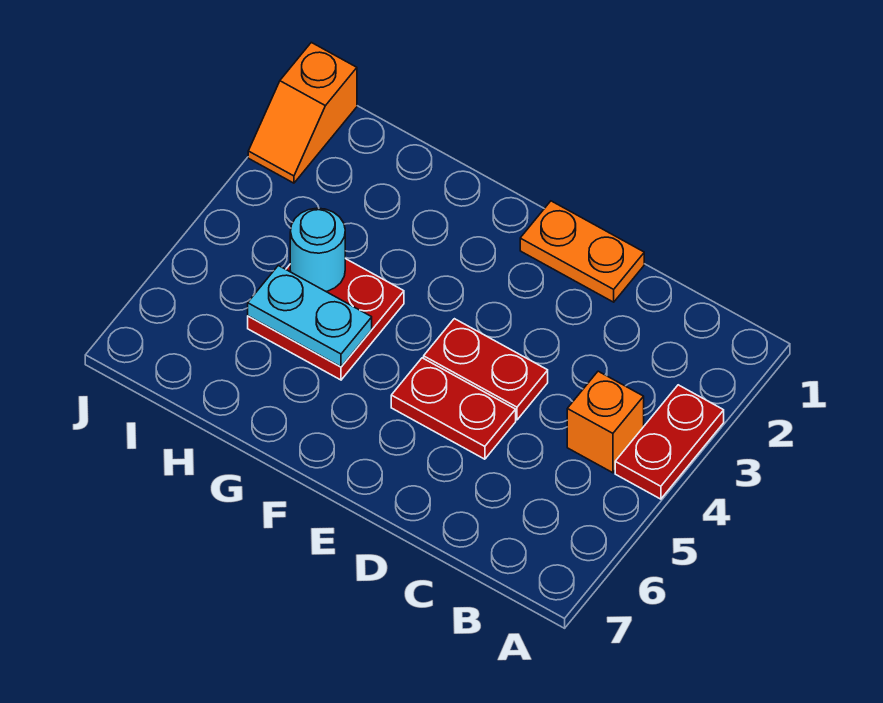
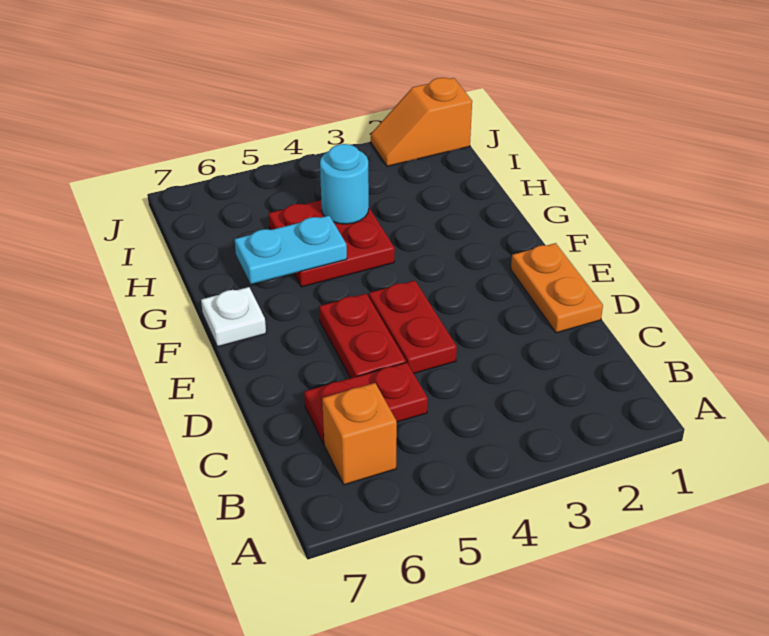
red 1x2 plate [615,385,724,499] -> red 1x2 plate moved to [304,362,428,444]
orange 1x1 brick [567,371,644,473] -> orange 1x1 brick moved to [322,383,397,485]
none -> white 1x1 plate [201,287,266,347]
cyan 1x2 plate [248,265,372,367] -> cyan 1x2 plate turned to [235,216,347,284]

